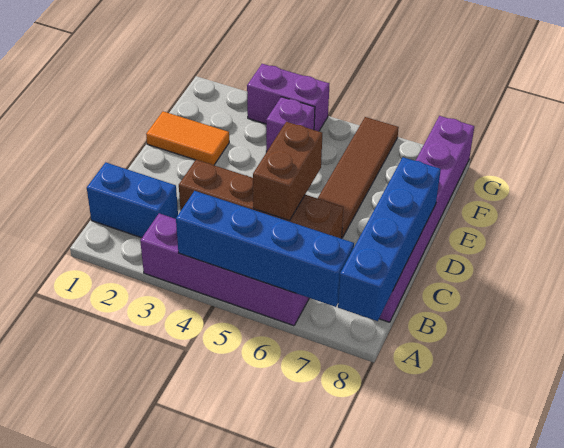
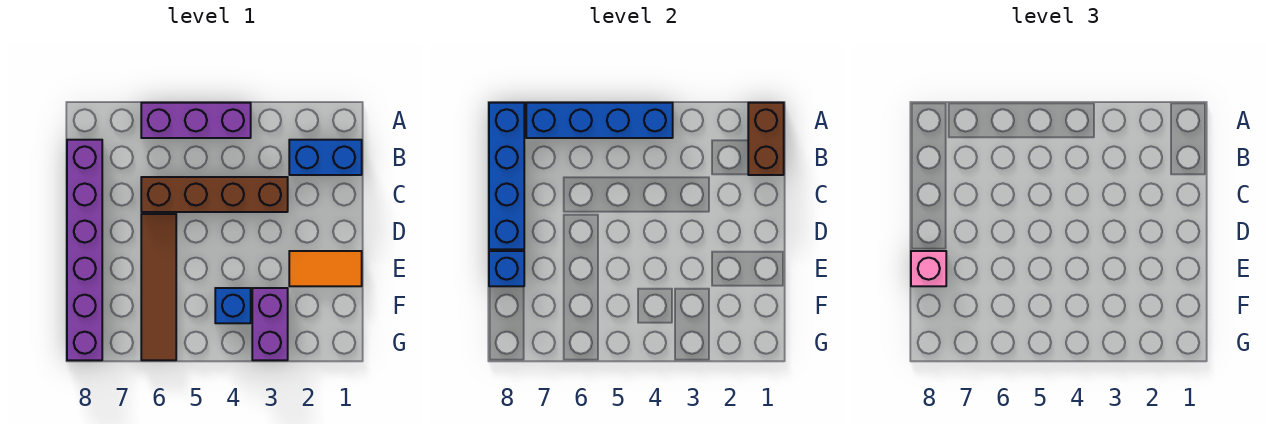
purple 1x4 brick [140,213,309,326] -> purple 1x3 brick [141,103,251,138]
brown 1x2 brick [253,122,323,220] -> brown 1x2 brick moved to [748,103,784,175]
none -> blue 1x1 brick [489,251,524,286]
none -> pink 1x1 brick [911,251,946,286]
purple 1x1 brick [266,97,315,152] -> blue 1x1 brick [215,288,251,323]
purple 1x2 brick [247,64,329,131] -> purple 1x2 brick turned to [252,288,288,360]

